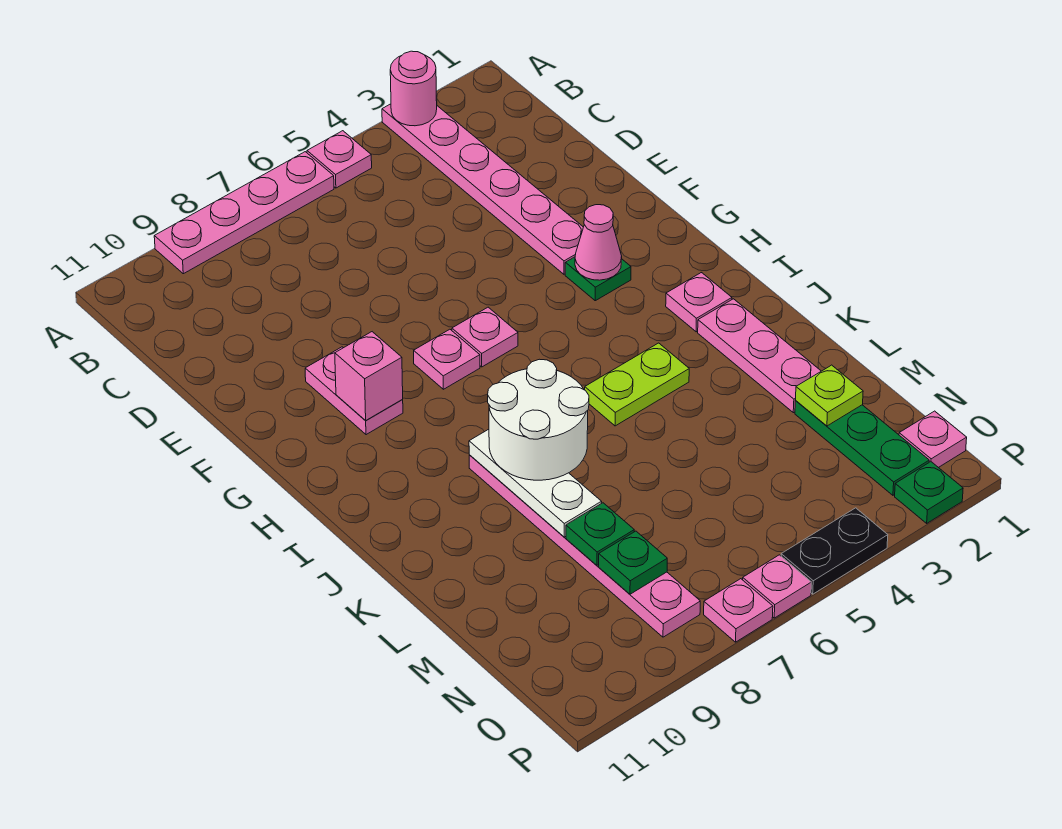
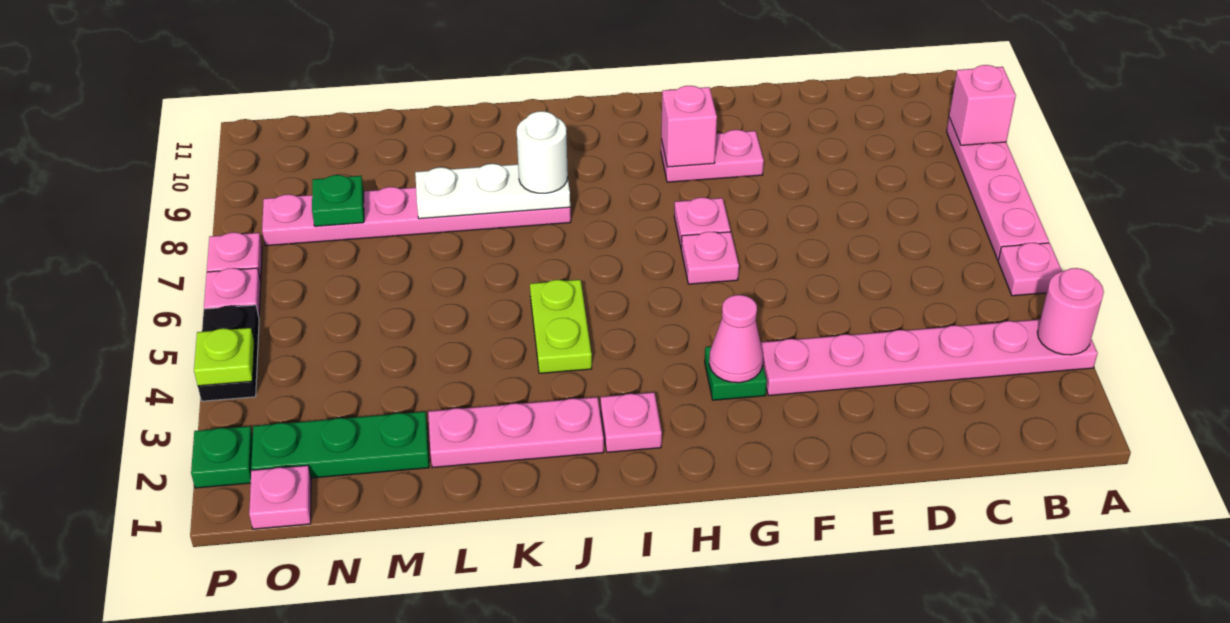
none -> pink 1x1 brick [949,65,1016,145]
white 2x2 round brick [488,359,589,480] -> white 1x1 round brick [517,111,568,193]
lime 1x1 plate [796,365,863,426] -> lime 1x1 plate moved to [194,328,254,386]
green 1x1 plate [566,503,634,565] -> none

